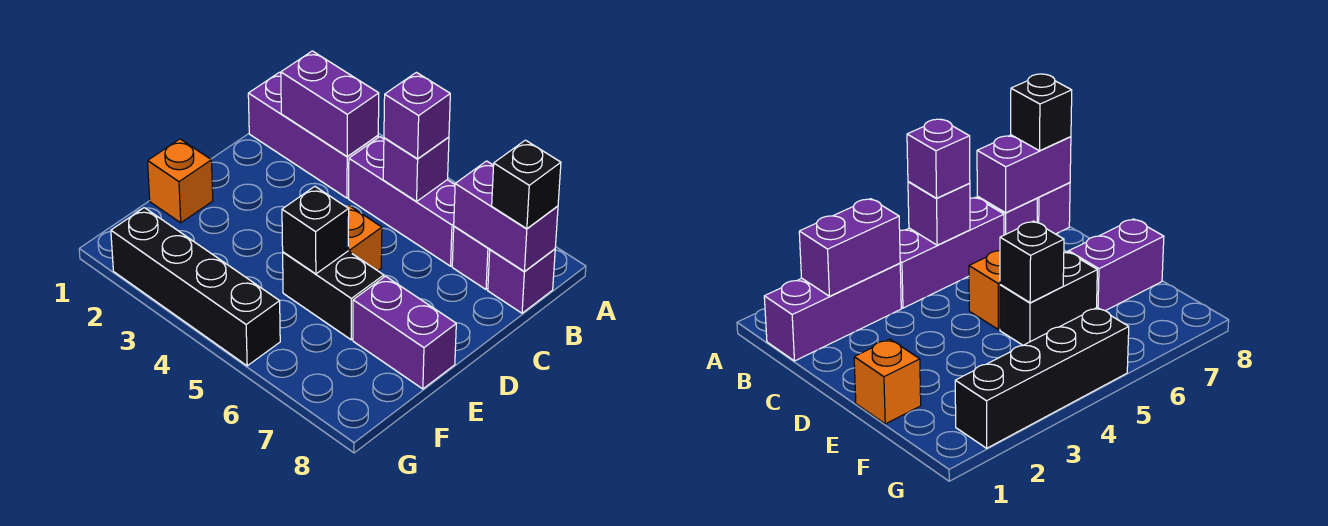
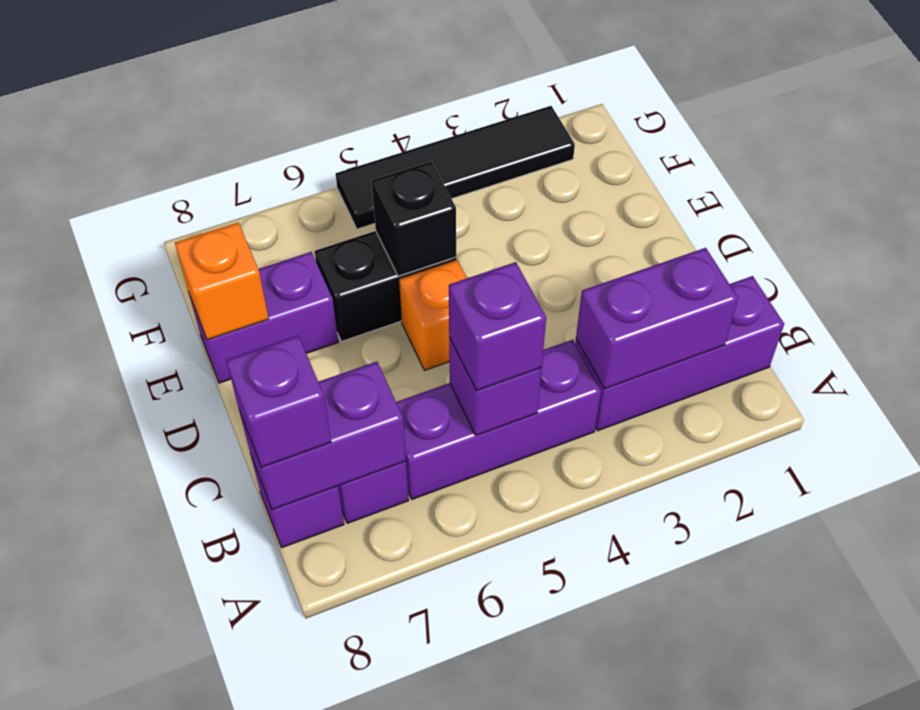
black 1x1 brick [492,140,561,229] -> purple 1x1 brick [226,336,331,467]
orange 1x1 brick [148,139,213,223] -> orange 1x1 brick moved to [175,223,269,340]
black 1x4 brick [111,208,280,366] -> black 1x4 tile [336,106,575,229]

